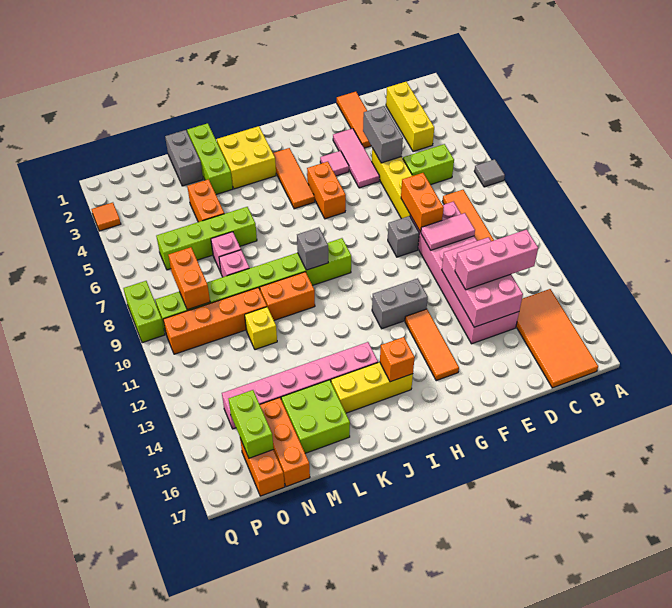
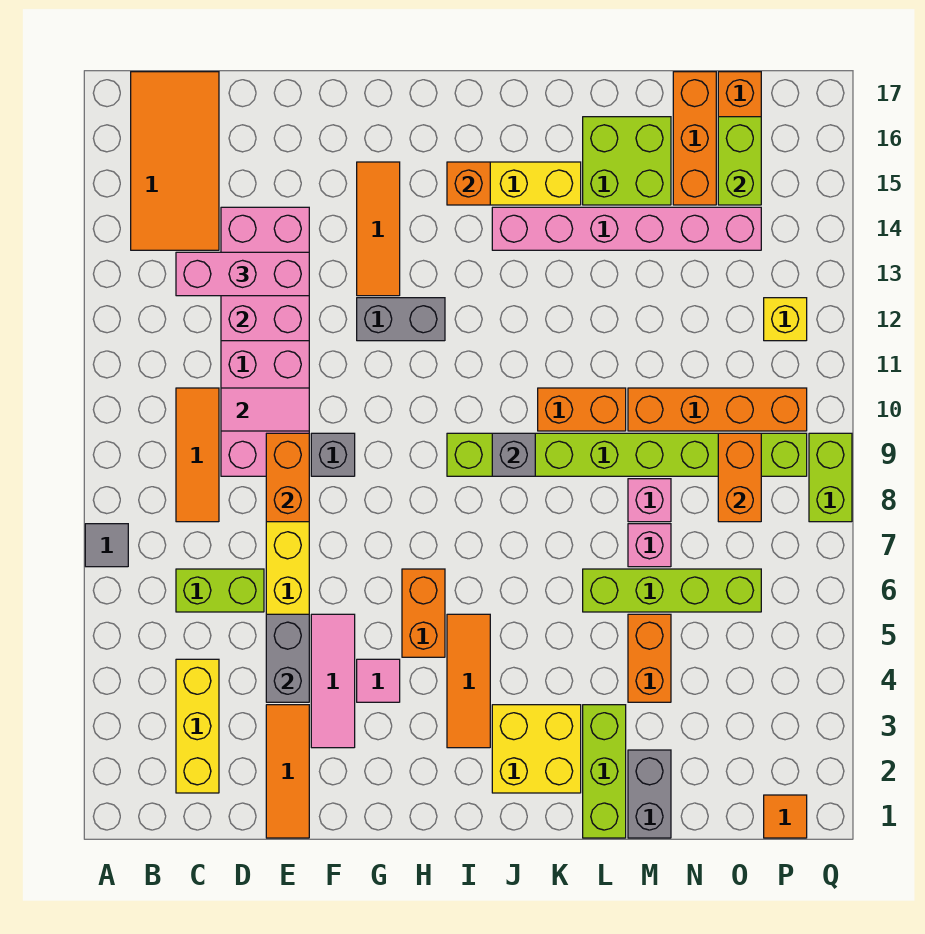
yellow 1x1 brick [245,307,277,350] -> yellow 1x1 brick moved to [764,298,807,341]
orange 1x1 tile [91,202,121,231] -> orange 1x1 tile moved to [764,795,807,838]

